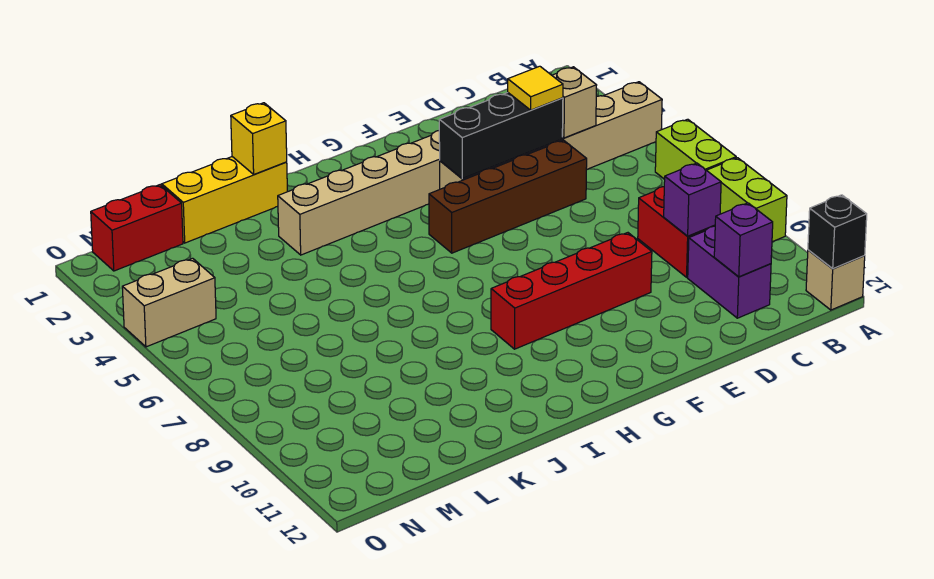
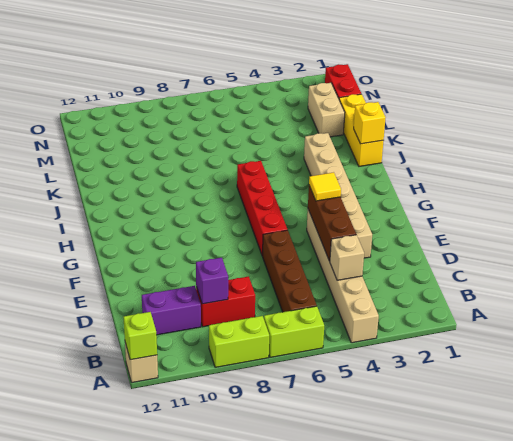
black 1x1 brick [808,195,867,269] -> lime 1x1 brick [124,312,157,360]
purple 1x1 brick [714,203,773,277] -> none
black 1x3 brick [439,93,563,178] -> brown 1x3 brick [308,186,356,261]
yellow 1x1 tile [508,66,563,110] -> yellow 1x1 tile moved to [309,172,341,201]
brown 1x4 brick [429,140,587,253] -> brown 1x4 brick moved to [263,230,317,312]
red 1x4 brick [491,233,652,349] -> red 1x4 brick moved to [237,161,287,256]
tan 1x2 brick [122,258,216,347] -> tan 1x2 brick moved to [308,83,345,137]

